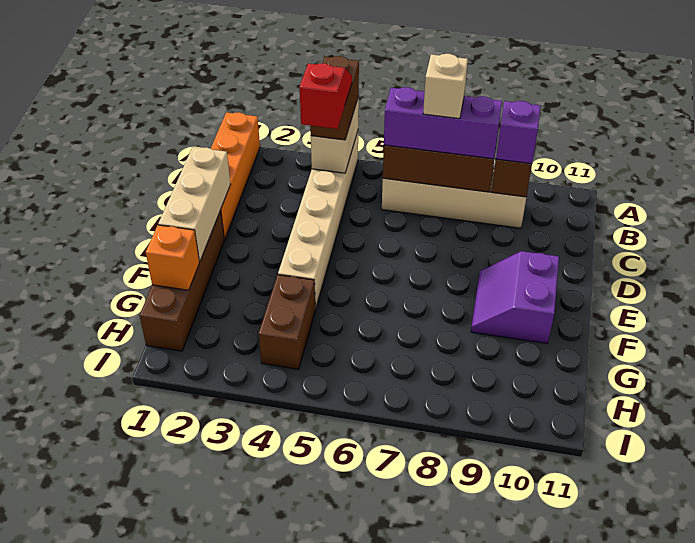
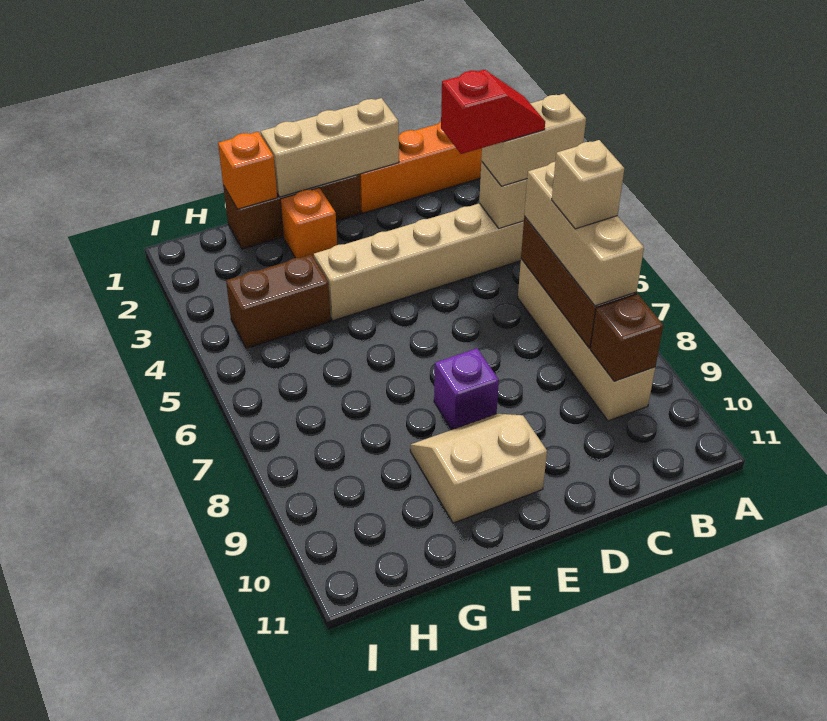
brown 1x2 brick [310,56,359,140] -> tan 1x2 brick [481,94,586,186]
purple 1x3 brick [384,87,502,159] -> tan 1x3 brick [524,162,644,306]
purple 1x1 brick [496,101,541,164] -> purple 1x1 brick moved to [434,348,499,430]
brown 1x4 brick [139,211,224,351] -> brown 1x3 brick [223,174,360,249]
purple 2x2 slope [471,251,559,344] -> tan 2x2 slope [410,414,547,523]
none -> orange 1x1 brick [280,188,337,258]

